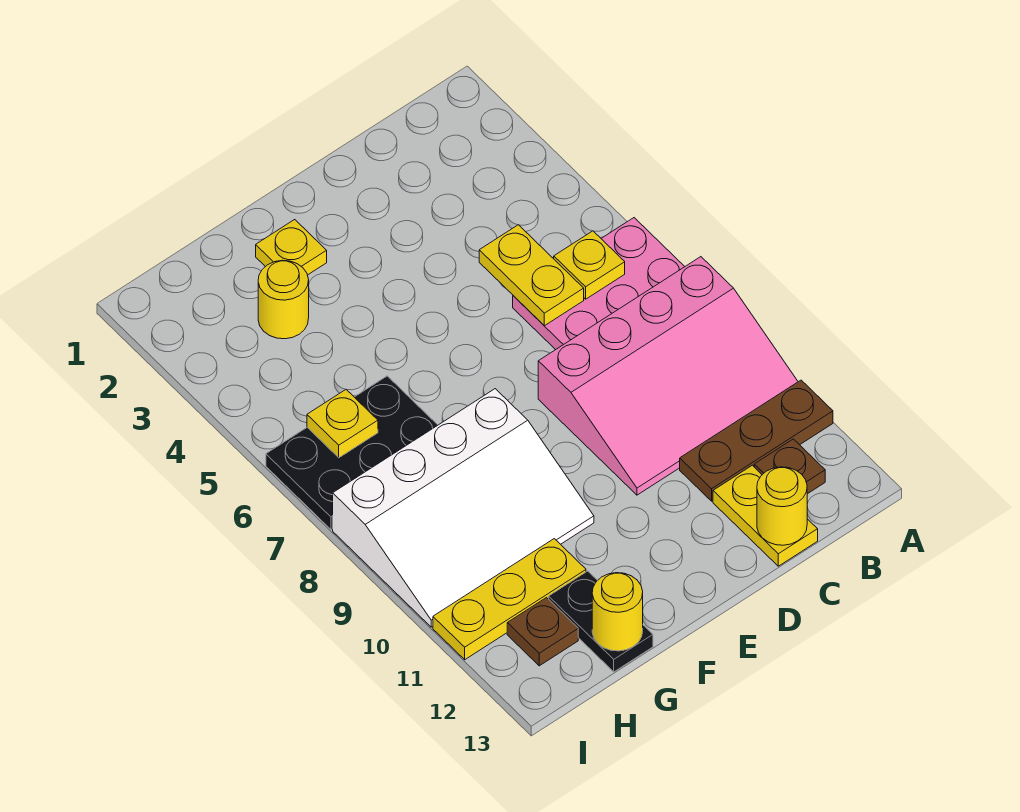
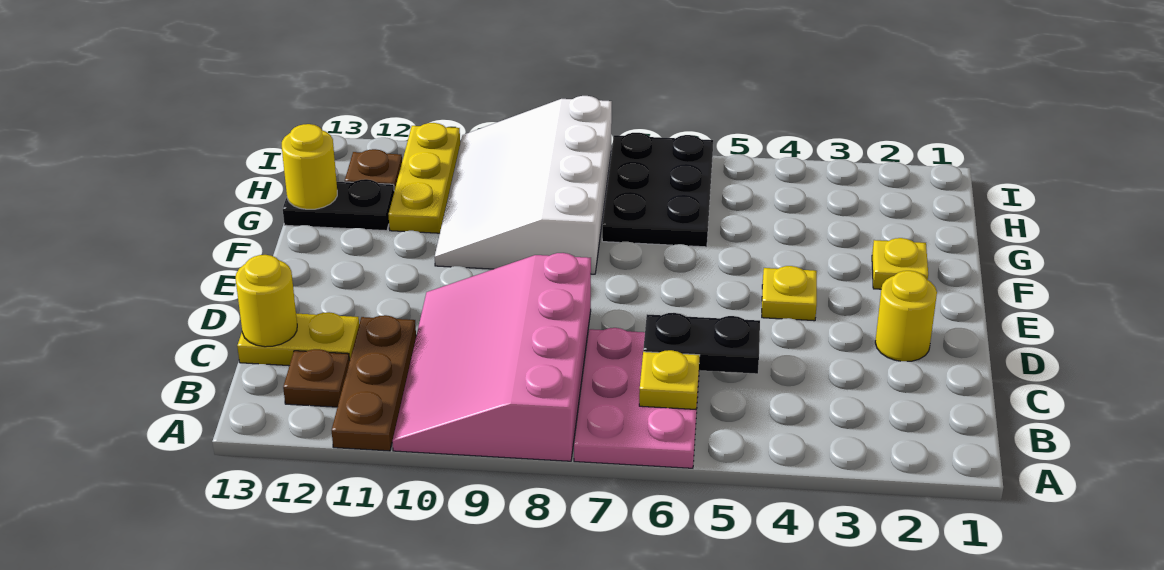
yellow 1x2 plate [479,225,584,326] -> black 1x2 plate [643,313,760,374]
yellow 1x1 round brick [258,260,309,339] -> yellow 1x1 round brick moved to [875,271,937,361]
yellow 1x1 plate [307,390,378,458] -> yellow 1x1 plate moved to [762,266,817,321]

